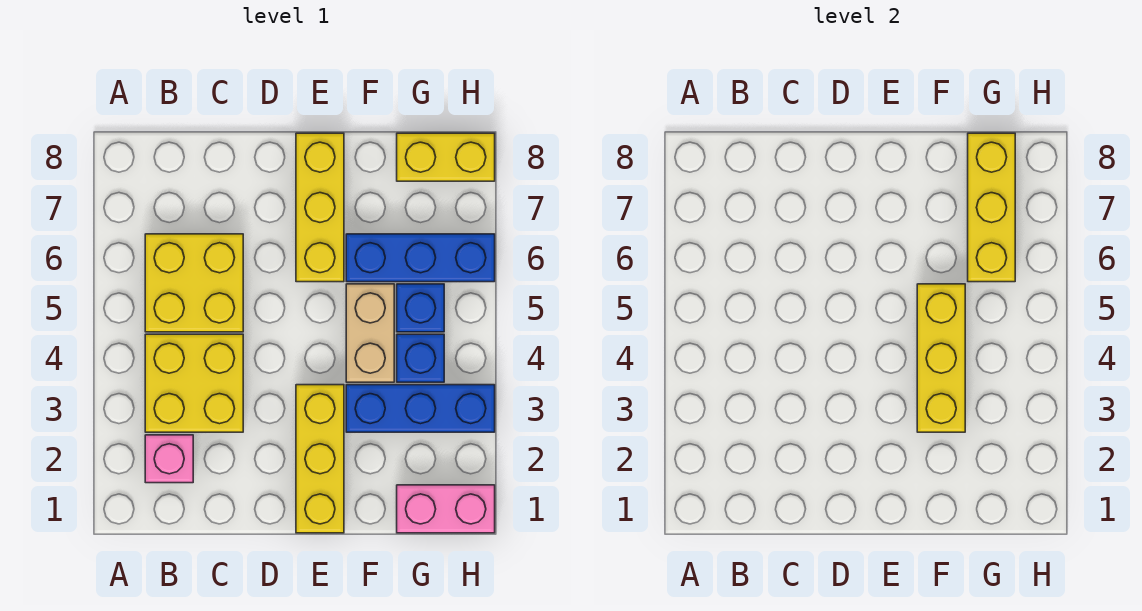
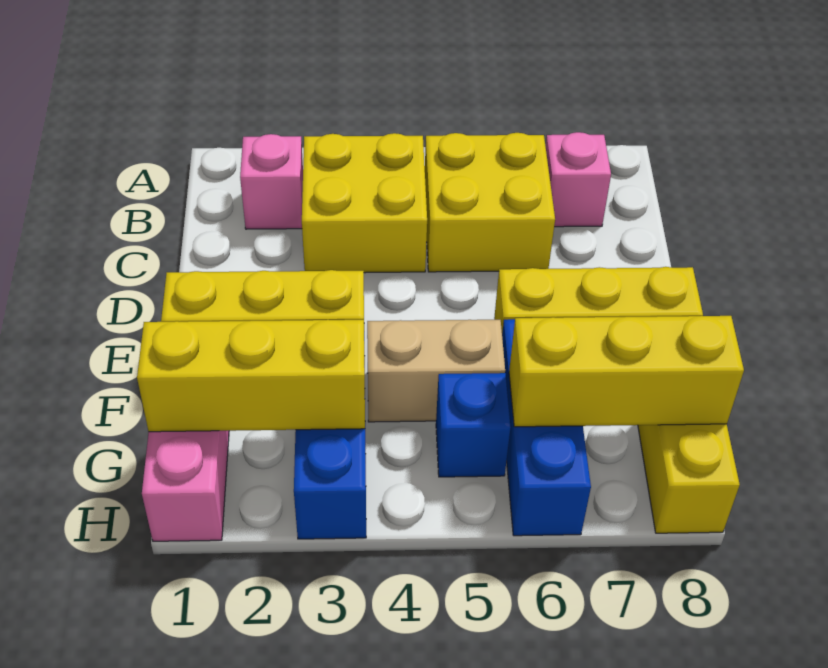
none -> pink 1x1 brick [546,132,611,227]
yellow 1x3 brick [917,284,965,432] -> yellow 1x3 brick moved to [137,320,365,432]
blue 1x1 brick [397,334,444,382] -> none

